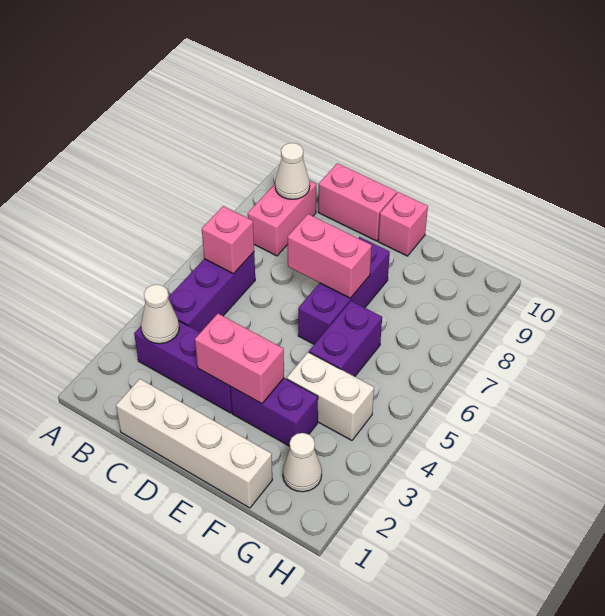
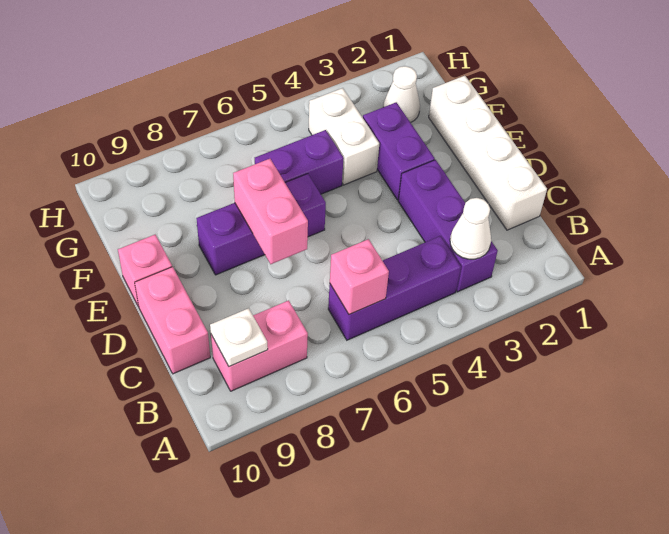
white 1x1 cone [275,143,310,199] -> white 1x1 plate [210,308,268,367]
pink 1x2 brick [195,314,284,404] -> none

